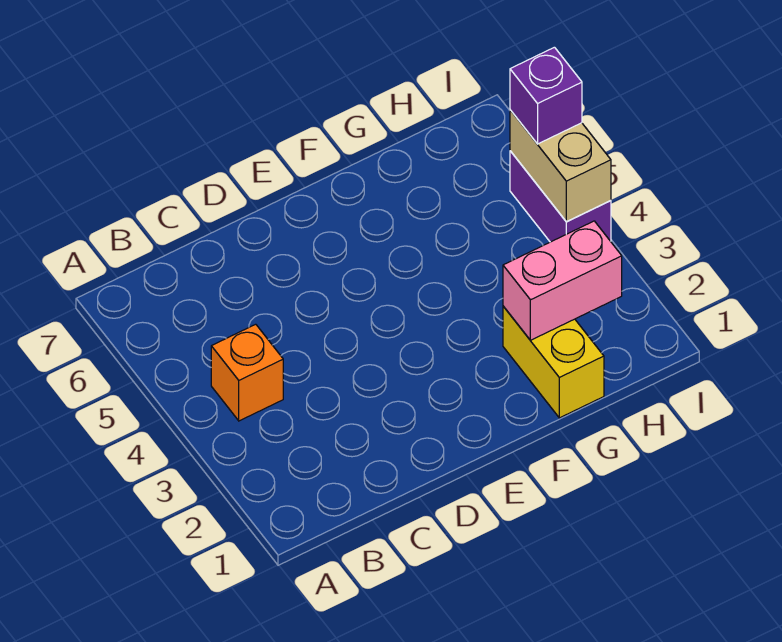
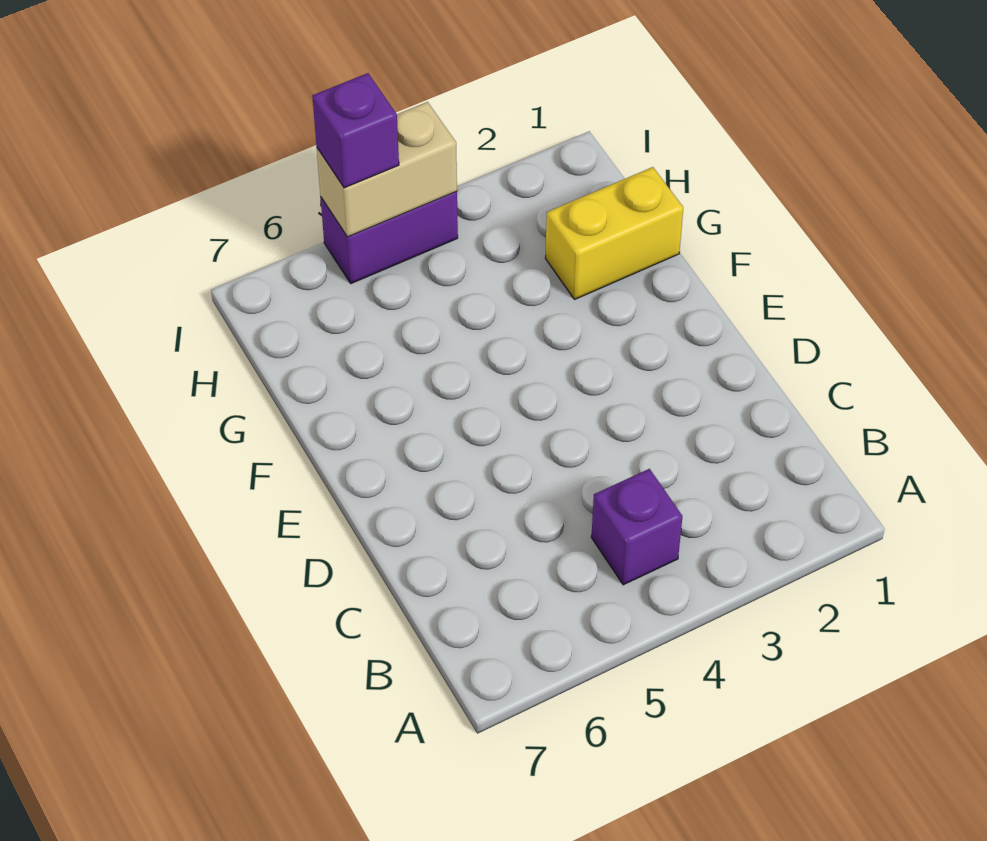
orange 1x1 brick [211,324,283,421] -> purple 1x1 brick [591,469,682,585]
pink 1x2 brick [503,221,622,340] -> none

